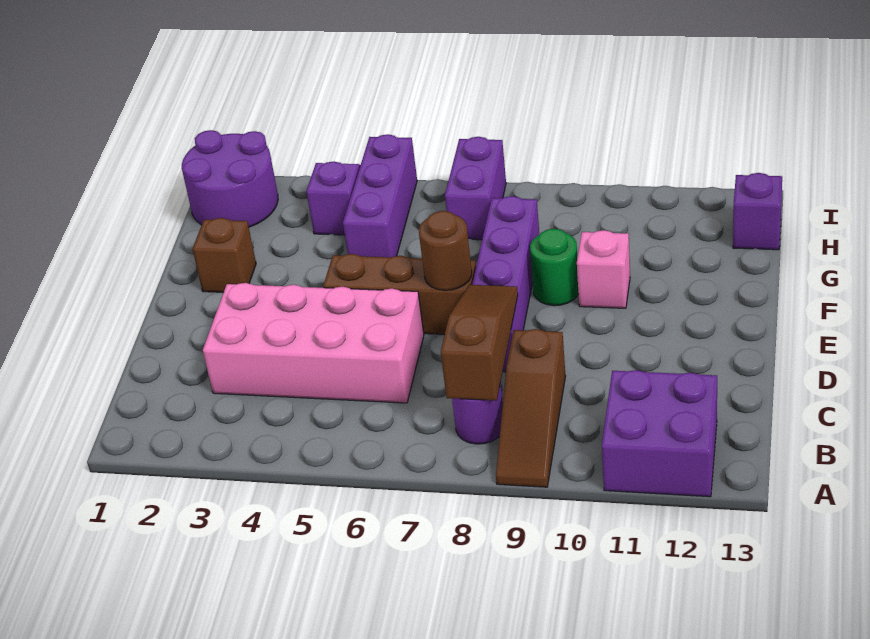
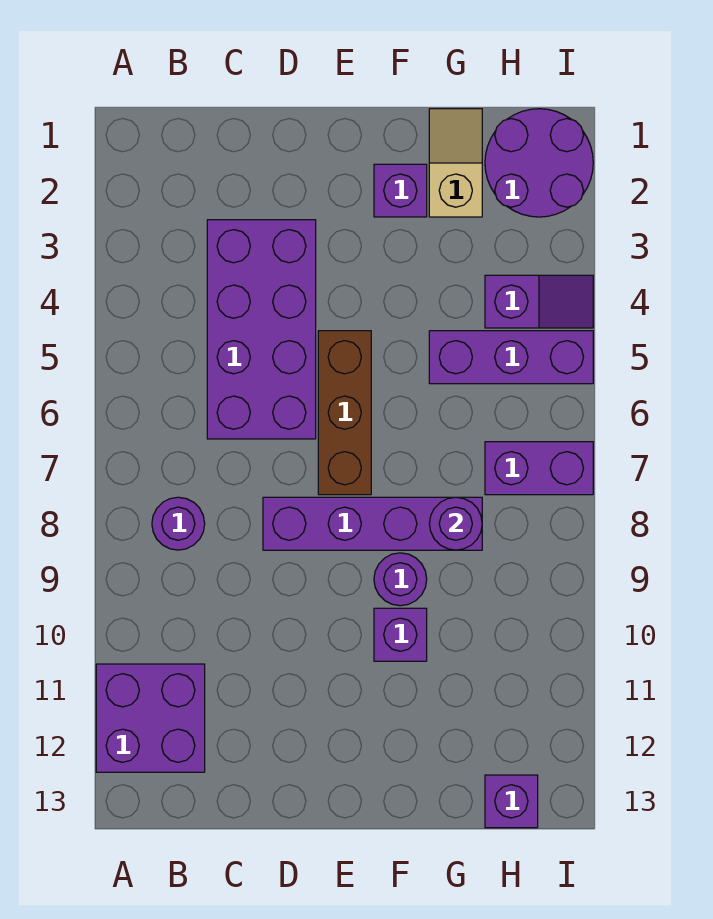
brown 1x3 slope [496,329,566,487] -> none
brown 1x3 slope [441,285,518,401] -> none
pink 2x4 brick [203,283,424,403] -> purple 2x4 brick [207,220,316,439]
brown 1x1 round brick [419,211,472,290] -> none
brown 1x1 brick [193,218,256,292] -> purple 1x1 brick [374,164,427,217]
green 1x1 round brick [530,229,578,306] -> purple 1x1 round brick [374,553,427,606]
pink 1x1 brick [577,230,630,308] -> purple 1x1 brick [374,608,427,661]
none -> tan 1x2 slope [429,109,482,217]
none -> purple 1x1 round brick [429,497,482,550]

